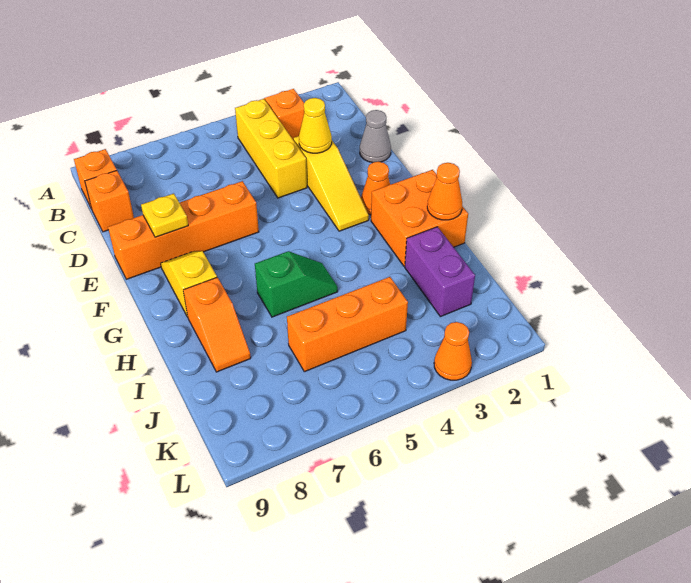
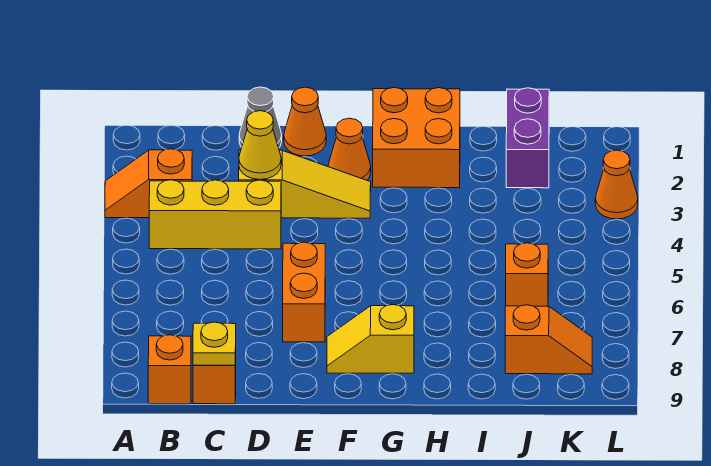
orange 1x4 brick [108,181,259,279] -> orange 1x2 brick [283,242,325,342]
yellow 1x1 plate [141,194,188,237] -> yellow 1x1 plate moved to [193,322,236,365]
orange 1x1 cone [427,163,462,220] -> orange 1x1 cone moved to [284,87,326,156]
green 1x2 slope [255,251,338,317] -> none
orange 1x2 slope [183,277,251,372] -> orange 1x2 slope moved to [505,305,592,374]
purple 1x2 brick [405,227,475,317] -> purple 1x2 brick turned to [506,88,549,188]
orange 1x3 brick [287,277,408,372] -> orange 1x1 brick [506,243,548,306]

